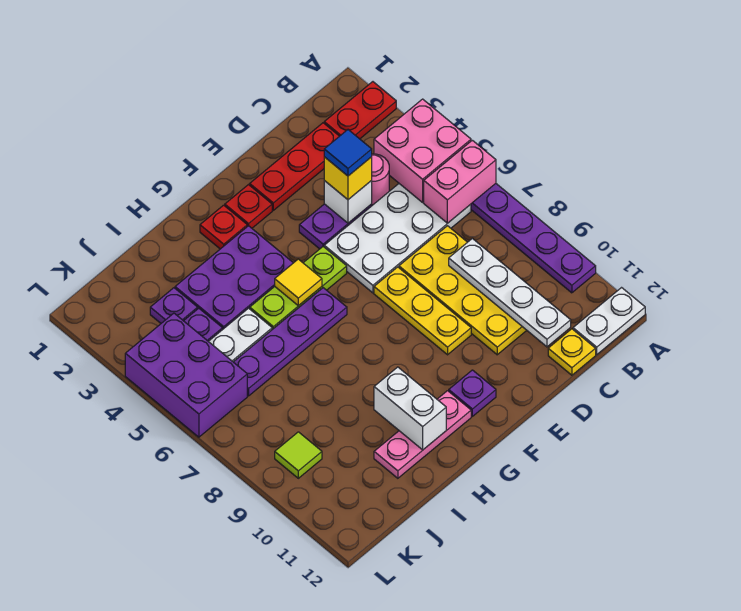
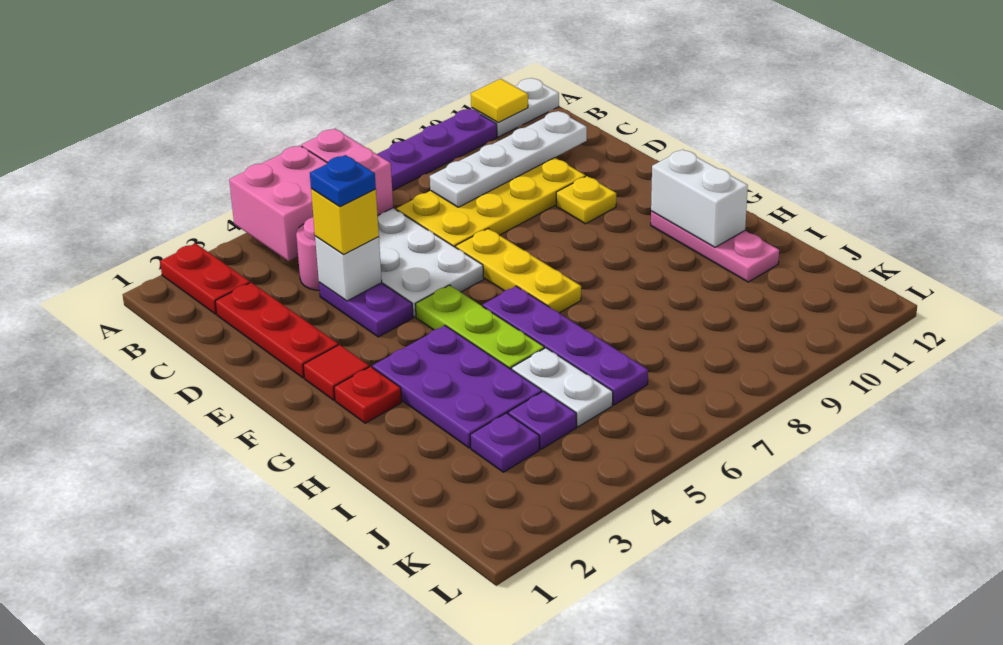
white 1x2 plate [573,288,645,354] -> white 1x2 plate turned to [471,78,559,137]
yellow 1x1 plate [548,329,596,375] -> yellow 1x1 plate moved to [556,176,616,224]
blue 1x1 tile [324,130,372,176] -> blue 1x1 plate [310,155,376,207]
yellow 1x3 plate [374,267,471,355] -> yellow 1x3 plate turned to [456,229,581,313]
red 1x1 plate [225,185,272,228] -> red 1x1 tile [303,345,369,400]
purple 1x1 plate [449,370,496,416] -> none
yellow 1x1 tile [275,259,322,306] -> yellow 1x1 tile moved to [471,79,528,123]
white 1x2 brick [374,367,446,450] -> white 1x2 brick turned to [651,149,748,247]
purple 2x3 brick [125,313,247,437] -> none
lime 1x1 tile [275,432,322,478] -> none

